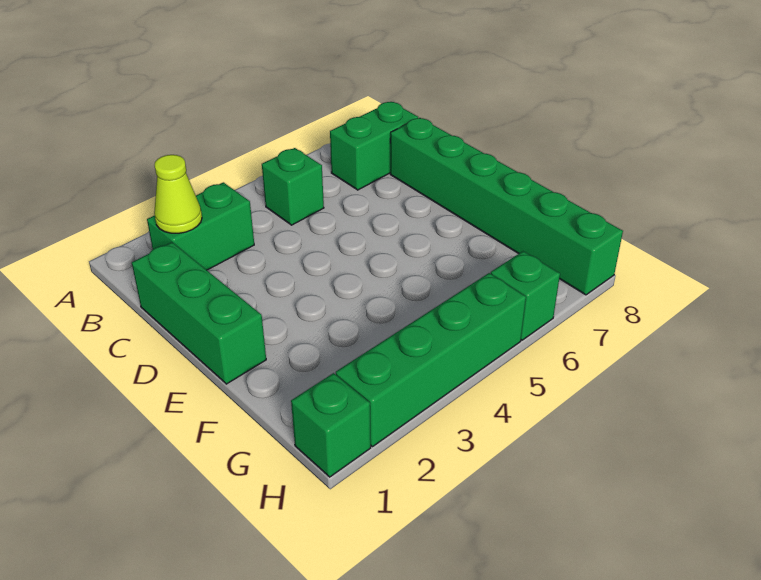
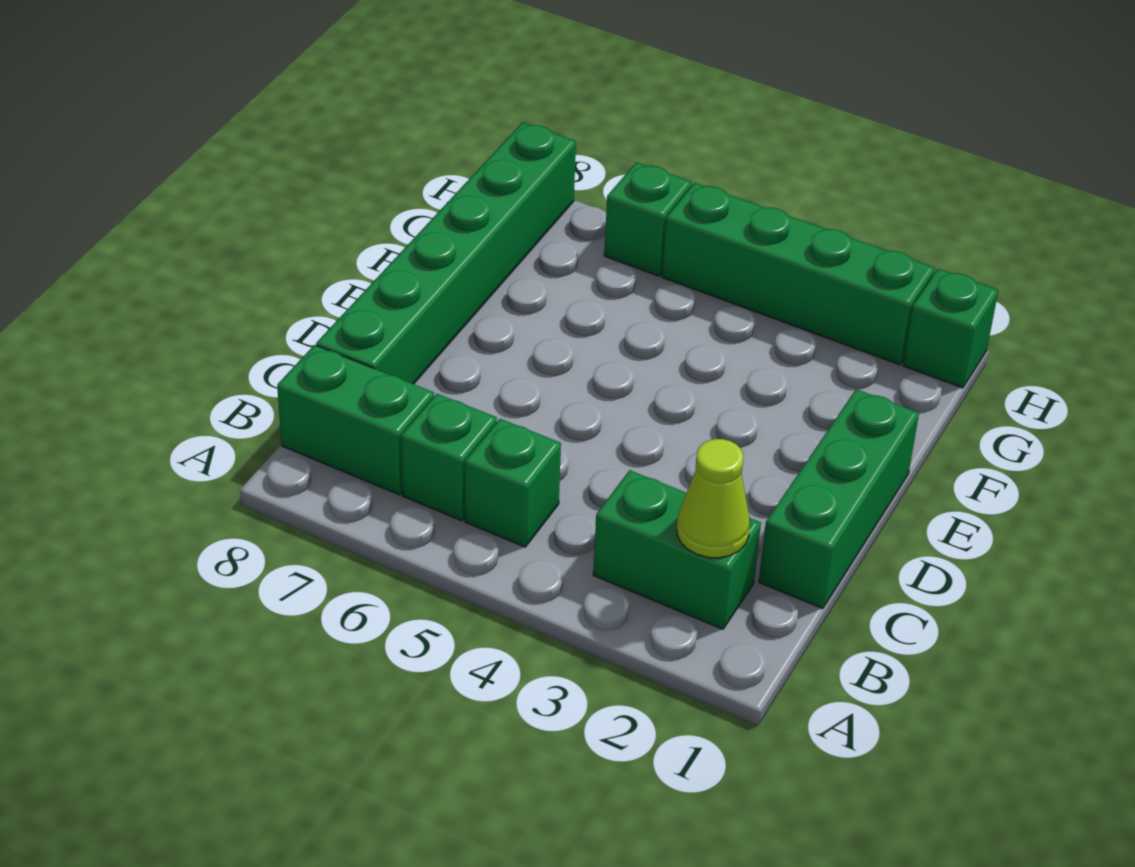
none -> green 1x1 brick [401,394,497,521]

